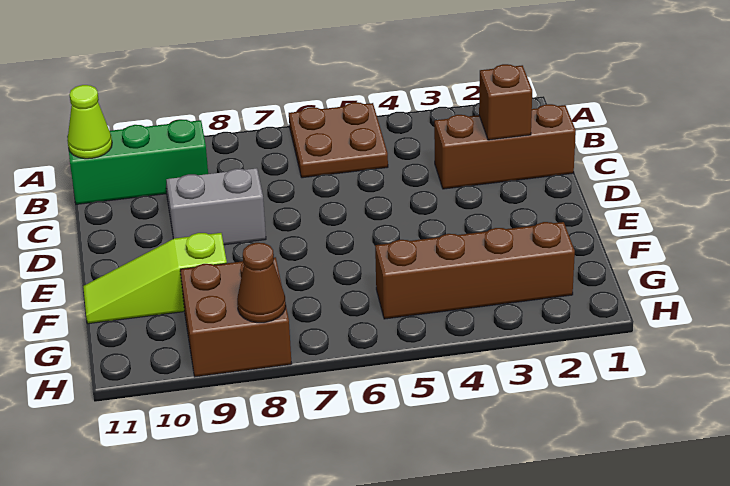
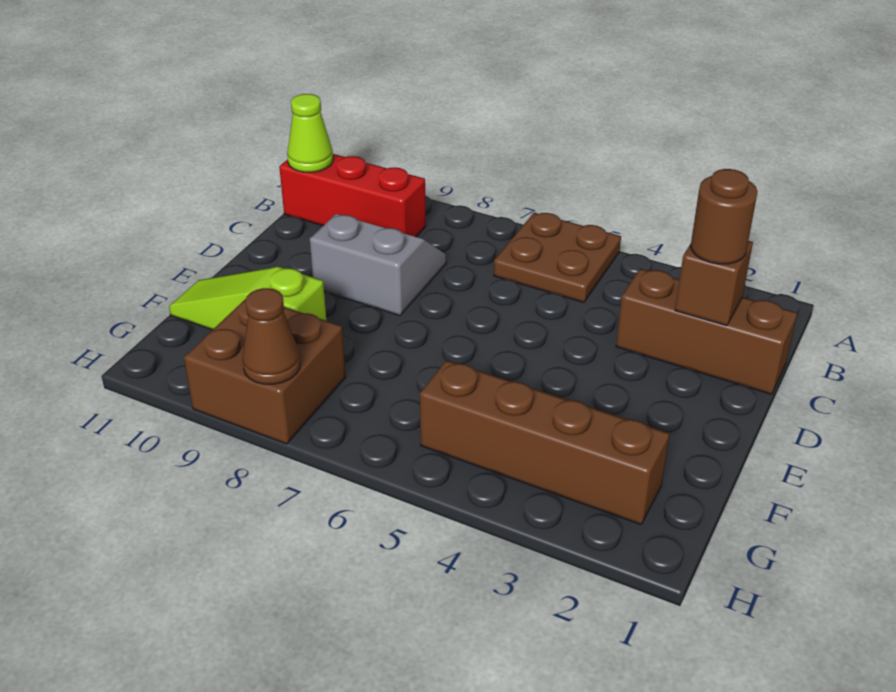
green 1x3 brick [67,120,208,204] -> red 1x3 brick [279,154,426,237]
none -> brown 1x1 round brick [691,169,758,264]

